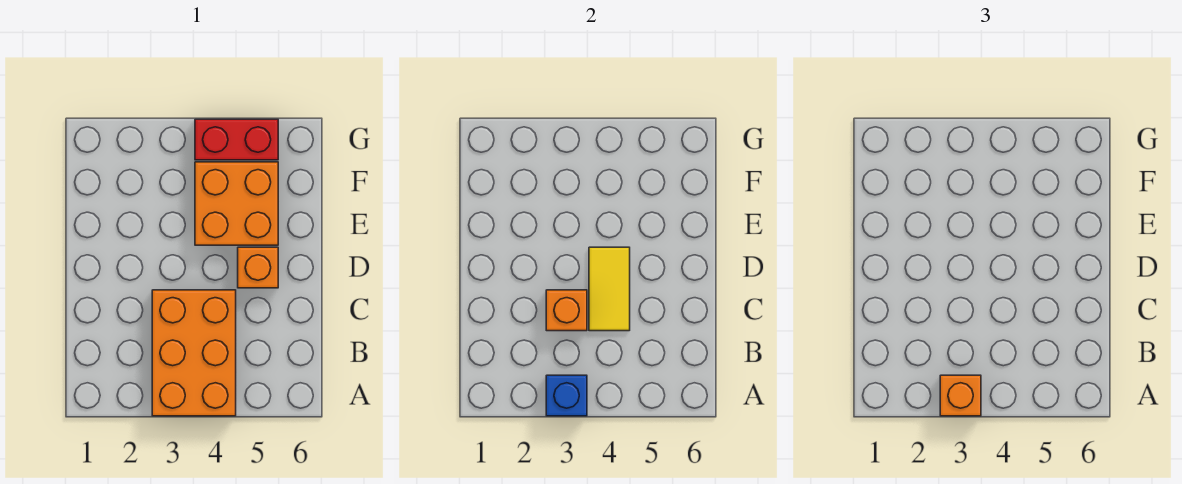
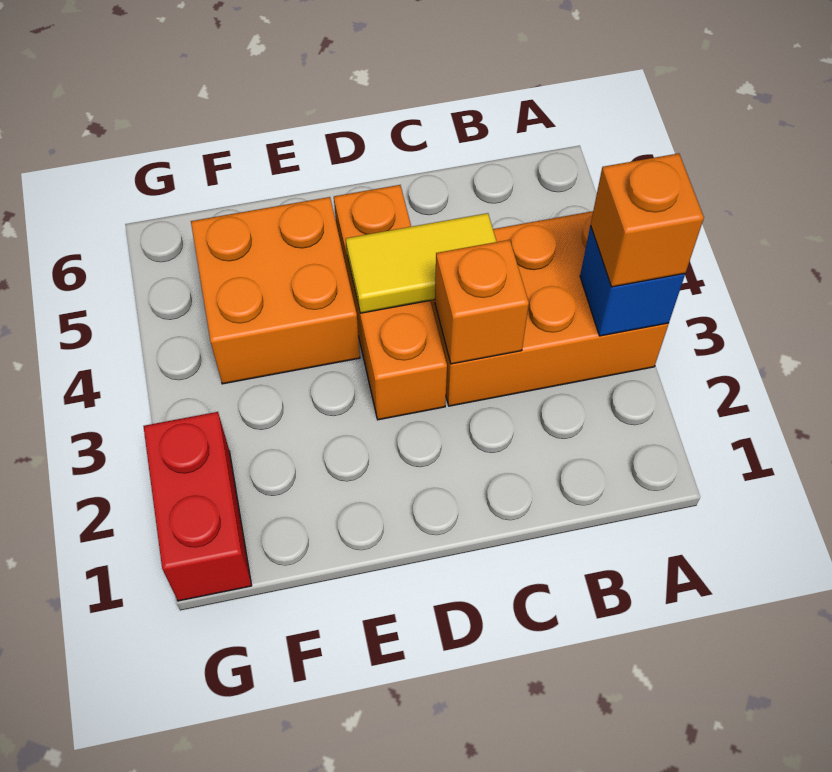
orange 1x1 brick [238,247,278,288] -> orange 1x3 brick [334,185,447,420]
red 1x2 brick [195,119,278,160] -> red 1x2 brick moved to [143,412,252,601]

